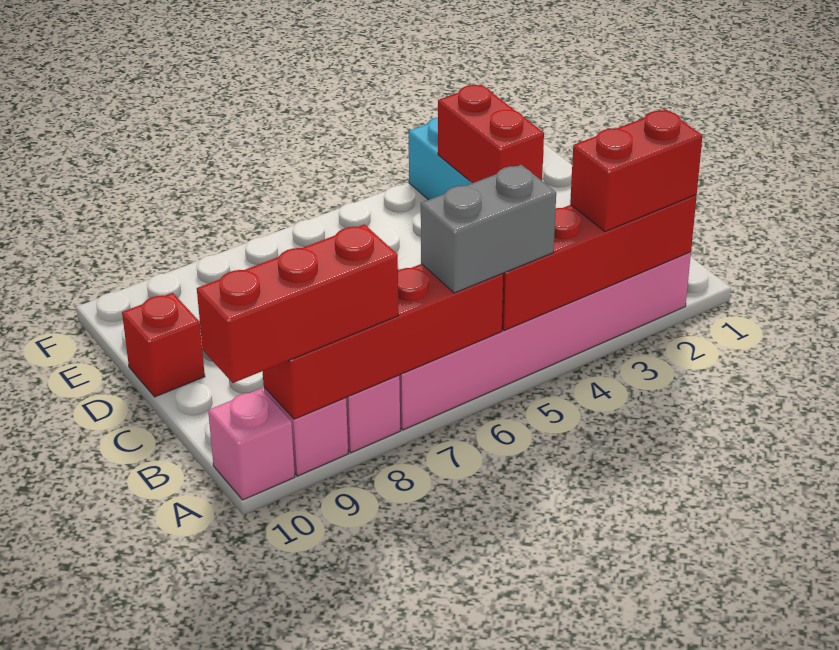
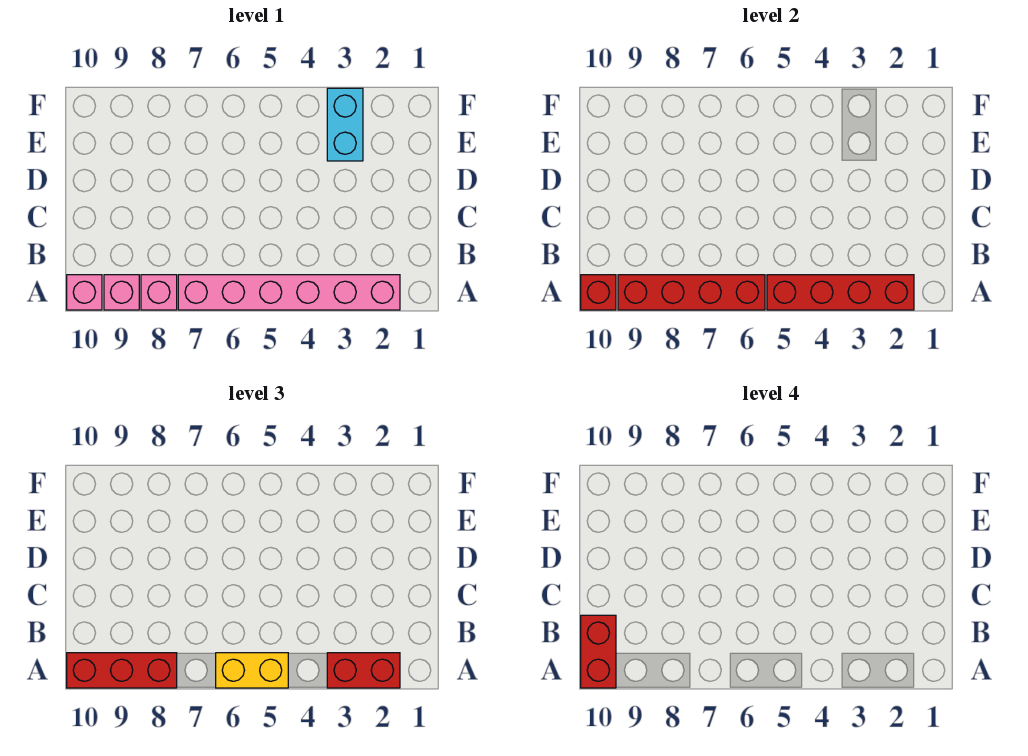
grey 1x2 brick [421,165,556,293] -> yellow 1x2 brick [216,653,288,688]
red 1x2 brick [438,85,544,183] -> red 1x2 brick moved to [581,615,616,688]
red 1x1 brick [122,293,205,397] -> red 1x1 brick moved to [581,275,616,310]

